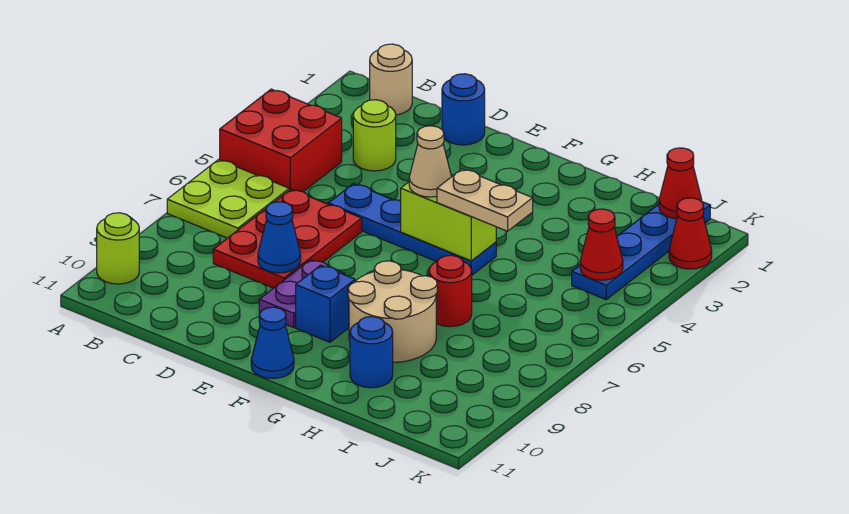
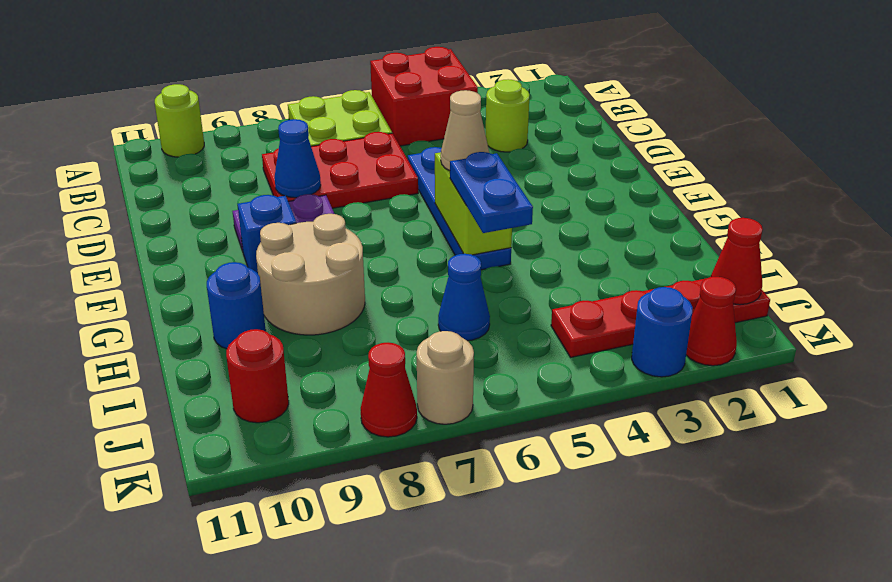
tan 1x1 round brick [370,44,412,115] -> tan 1x1 round brick moved to [417,331,474,424]
blue 1x1 round brick [442,74,485,145] -> blue 1x1 round brick moved to [632,287,693,377]
blue 1x1 cone [251,307,294,379] -> blue 1x1 cone moved to [438,254,490,341]
tan 1x2 plate [437,169,533,231] -> blue 1x2 plate [450,152,533,233]
red 1x1 round brick [429,255,472,327] -> red 1x1 round brick moved to [226,329,289,423]
blue 1x4 plate [572,202,710,300] -> red 1x4 plate [551,279,770,357]
red 1x1 cone [580,209,623,280] -> red 1x1 cone moved to [361,343,417,437]

